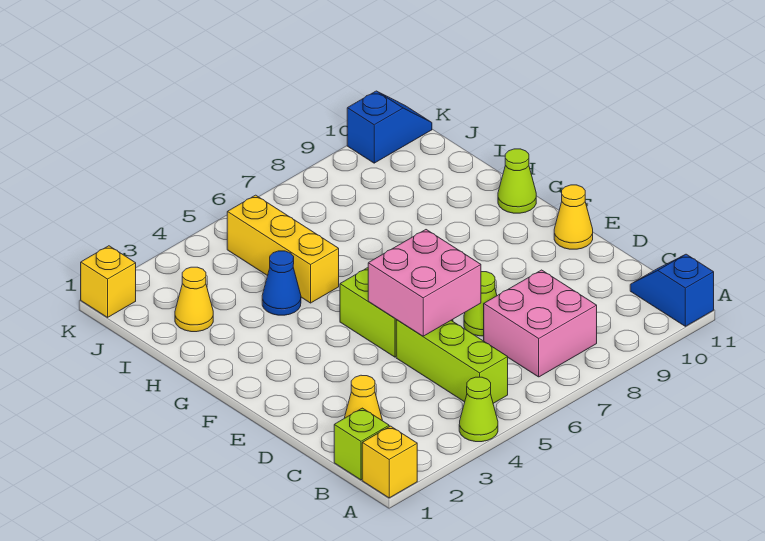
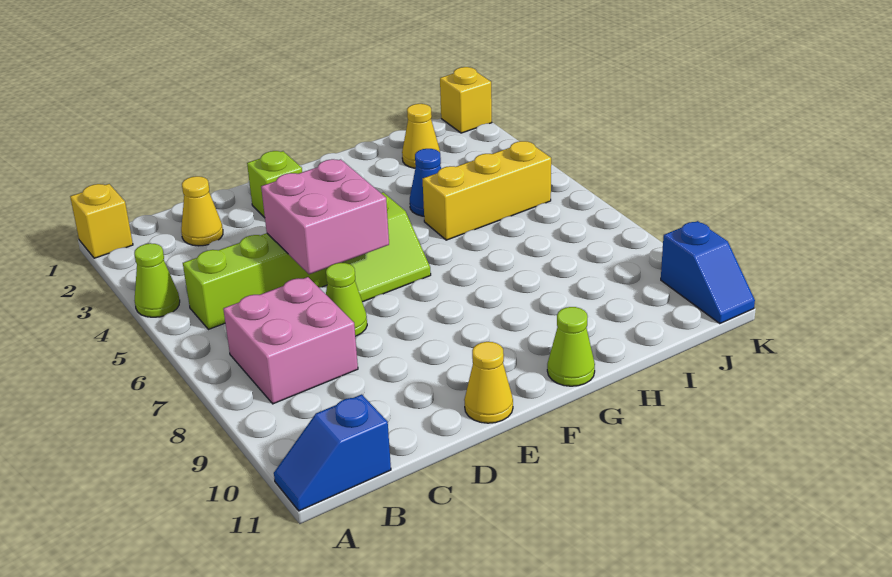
blue 1x2 slope [630,254,714,326] -> blue 1x2 slope turned to [274,394,391,511]
lime 1x1 brick [334,408,389,480] -> lime 1x1 brick moved to [247,151,302,218]

